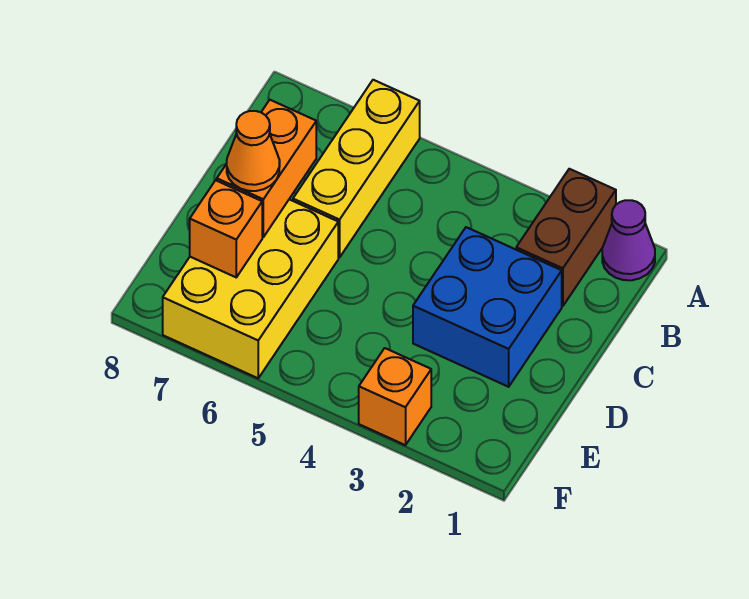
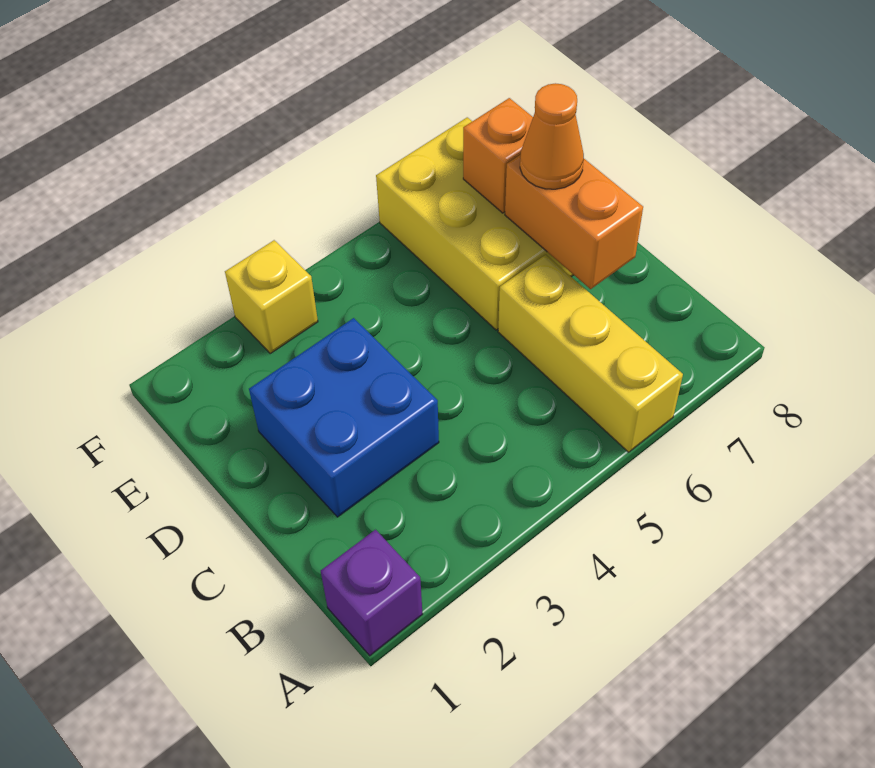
purple 1x1 cone [602,200,655,280] -> purple 1x1 brick [321,530,423,656]
brown 1x2 brick [516,169,616,306] -> none
orange 1x1 brick [359,348,431,445] -> yellow 1x1 brick [225,240,318,353]

